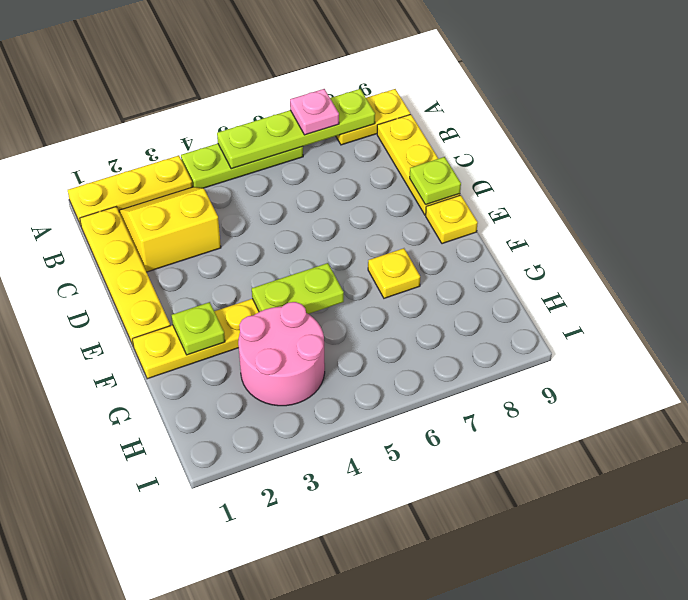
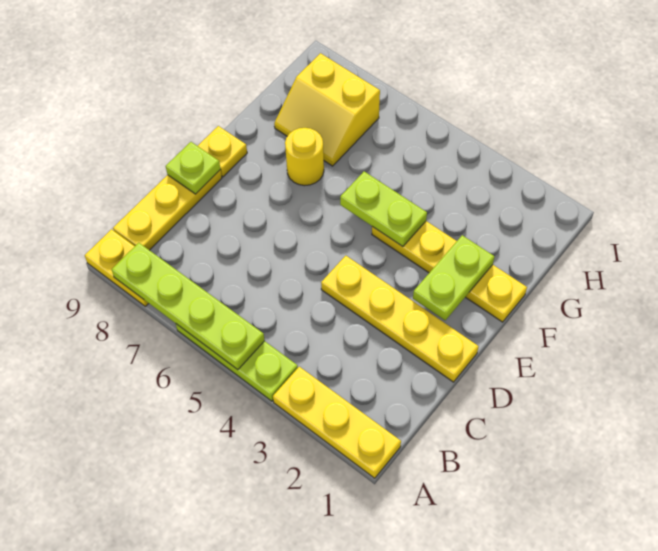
pink 1x1 plate [290,89,339,135] -> none
yellow 1x4 plate [80,207,170,347] -> yellow 1x4 plate turned to [321,256,479,382]
yellow 2x2 slope [119,187,221,272] -> yellow 2x2 slope moved to [274,53,380,166]
lime 1x1 plate [172,302,225,355] -> lime 1x2 plate [413,235,494,320]
yellow 1x1 plate [368,248,420,298] -> yellow 1x1 round brick [285,128,324,186]
pink 2x2 round brick [238,302,325,406] -> none

